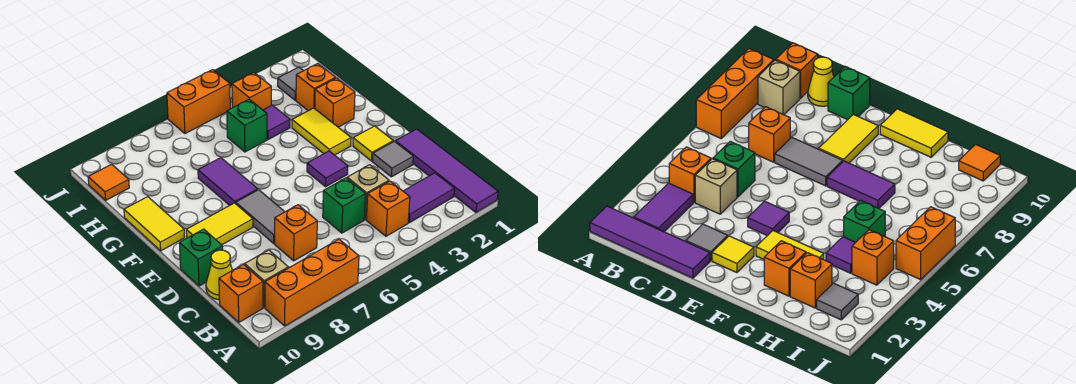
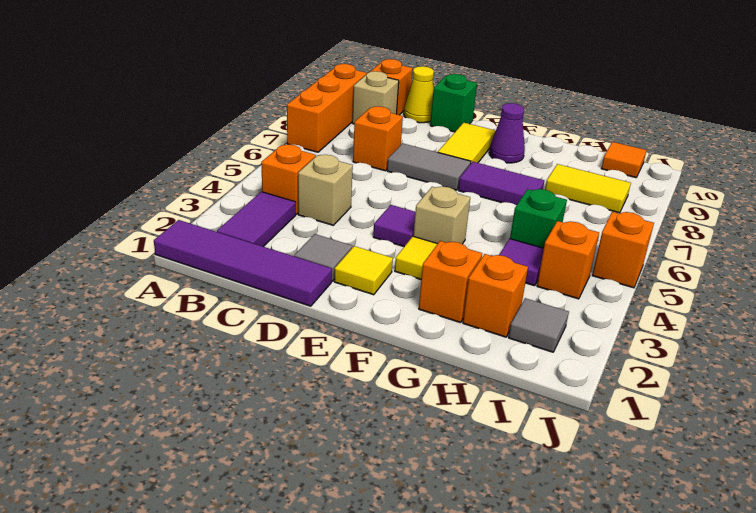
green 1x1 brick [323,178,365,233] -> none
none -> tan 1x1 brick [413,186,470,244]
none -> purple 1x1 cone [489,103,525,163]
yellow 1x2 tile [124,197,185,251] -> yellow 1x2 tile moved to [545,164,631,213]
orange 1x2 brick [167,70,230,134] -> orange 1x1 brick [592,212,654,288]

